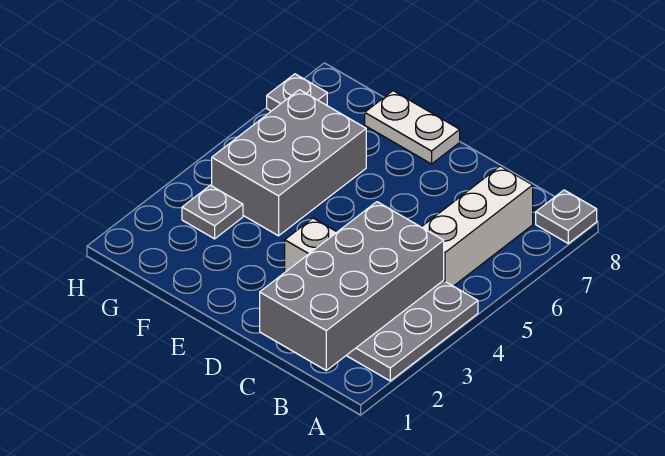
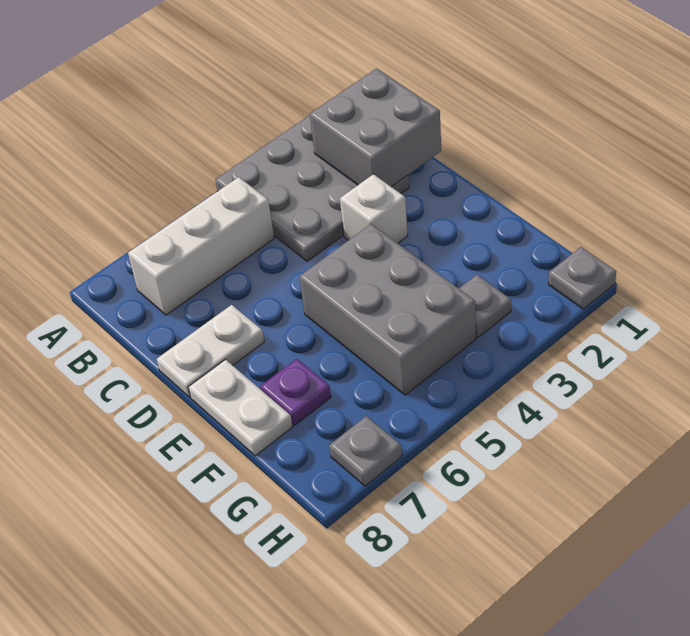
grey 1x1 plate [536,190,597,243] -> grey 1x1 plate moved to [549,247,616,309]
grey 2x4 brick [260,202,444,370] -> grey 2x2 brick [310,68,441,187]
none -> white 1x2 plate [157,305,264,397]
grey 2x3 brick [212,90,366,236] -> grey 2x3 brick turned to [299,224,476,395]
none -> purple 1x1 plate [260,359,331,425]

